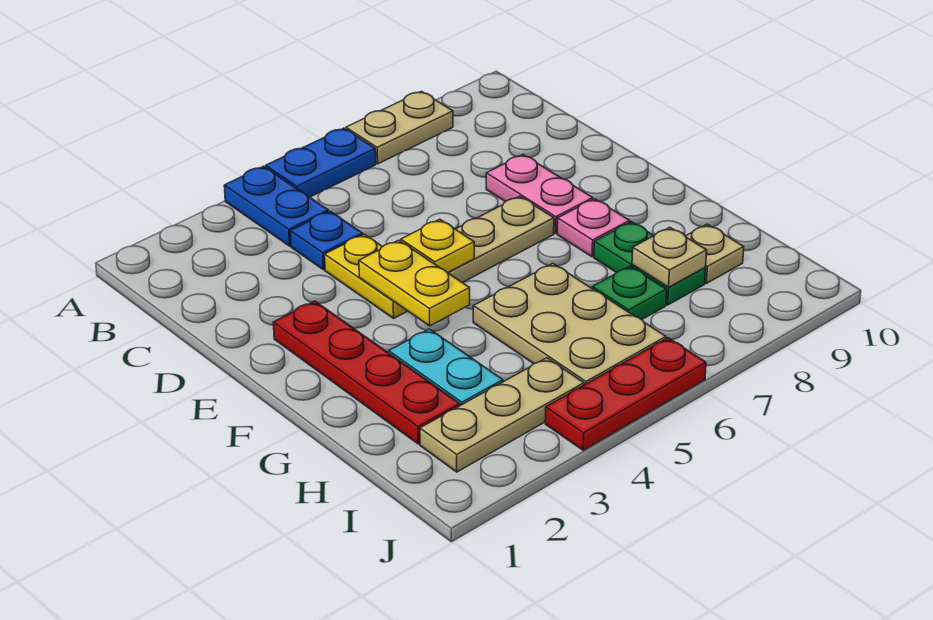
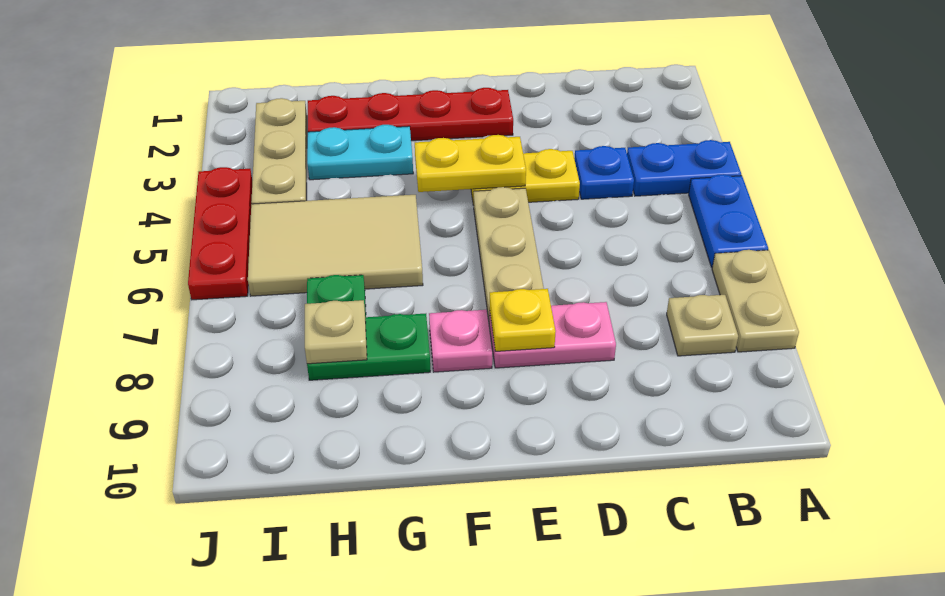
yellow 1x1 plate [401,219,474,273] -> yellow 1x1 plate moved to [489,289,556,351]
tan 2x3 plate [473,263,666,385] -> tan 2x3 tile [248,195,423,296]
tan 1x1 plate [686,224,744,283] -> tan 1x1 plate moved to [667,295,738,356]

